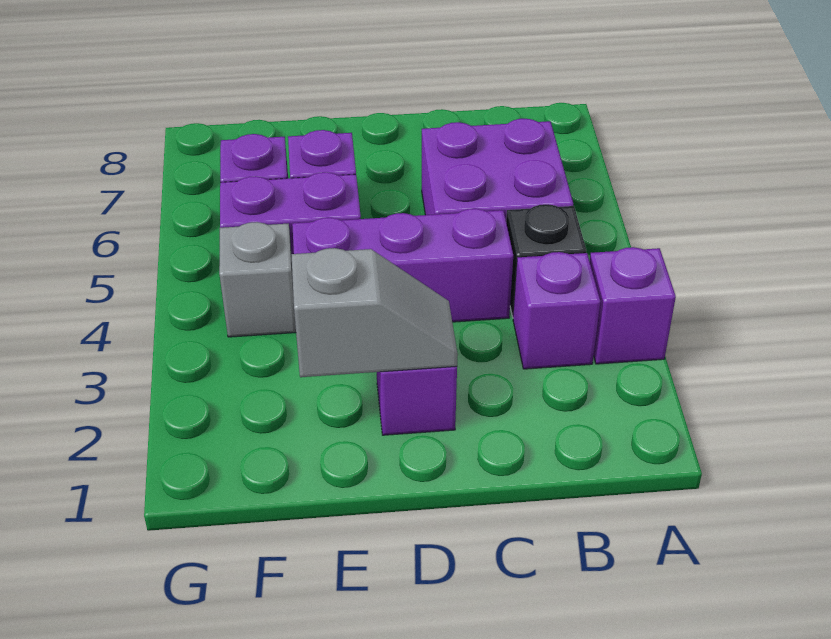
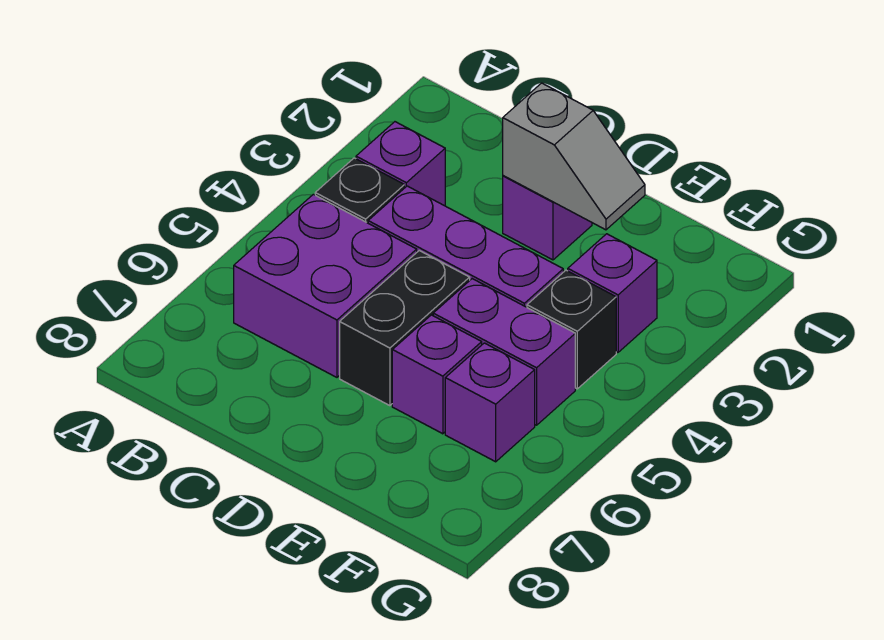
purple 1x1 brick [590,247,676,364] -> purple 1x1 brick moved to [568,234,657,352]
grey 1x2 slope [291,248,458,377] -> grey 1x2 slope turned to [503,83,645,230]
none -> black 1x2 brick [340,251,470,406]
grey 1x1 brick [219,222,296,337] -> black 1x1 brick [527,270,616,389]

